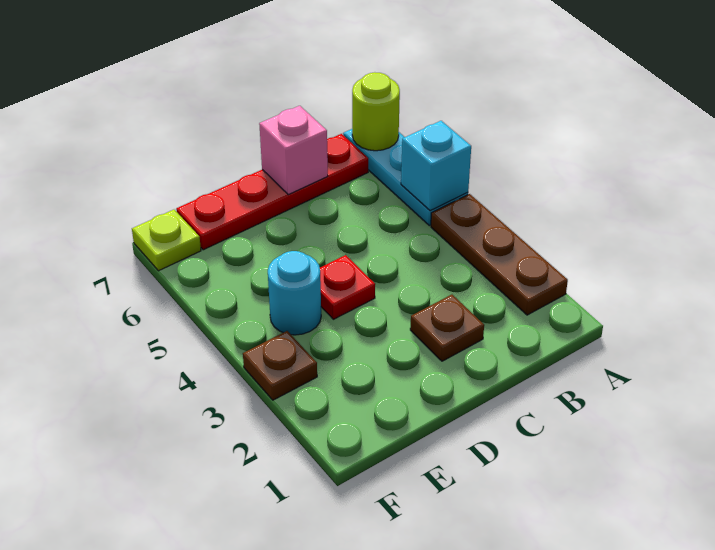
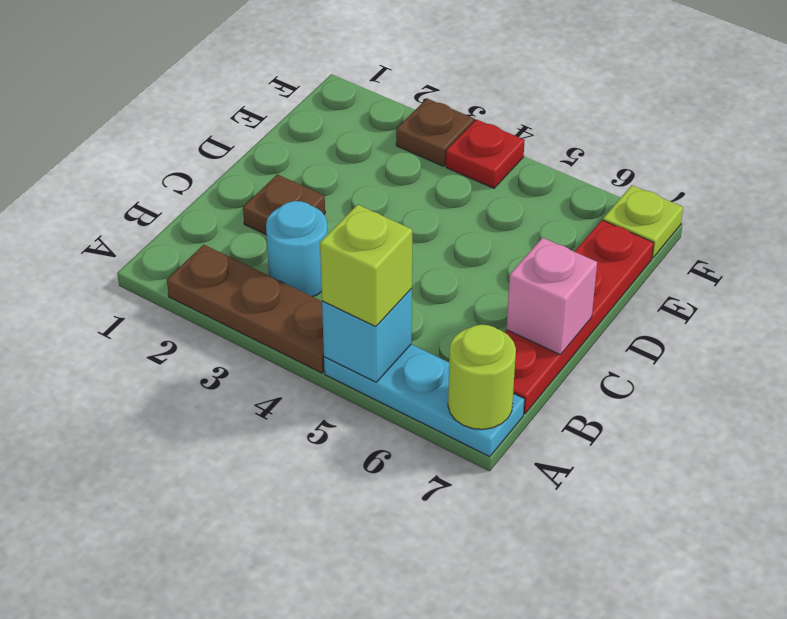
none -> lime 1x1 brick [320,205,412,327]
red 1x1 plate [320,255,375,319] -> red 1x1 plate moved to [446,119,525,188]
cyan 1x1 round brick [268,251,321,335] -> cyan 1x1 round brick moved to [266,201,328,297]

